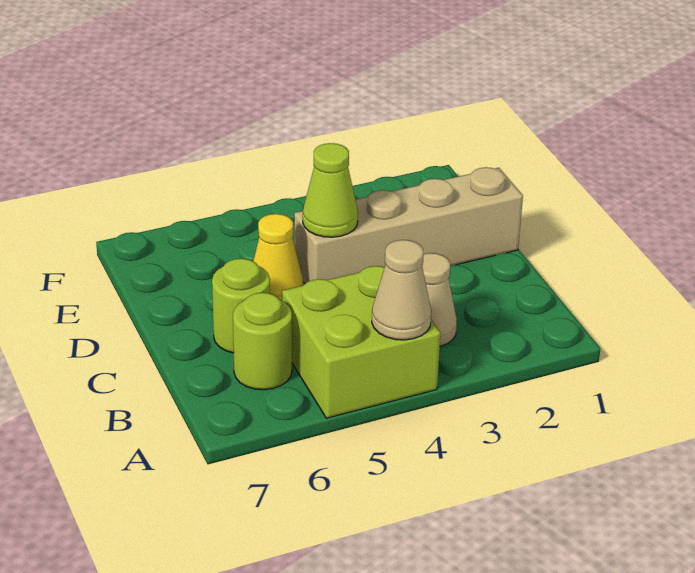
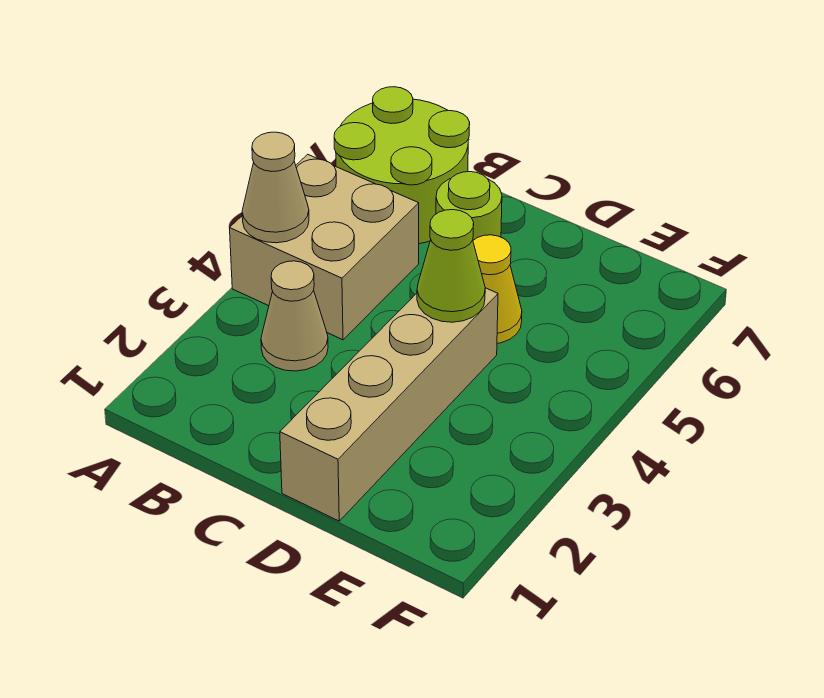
lime 2x2 brick [282,266,441,418] -> tan 2x2 brick [230,154,419,340]
lime 1x1 round brick [233,293,292,390] -> lime 2x2 round brick [334,87,470,244]

